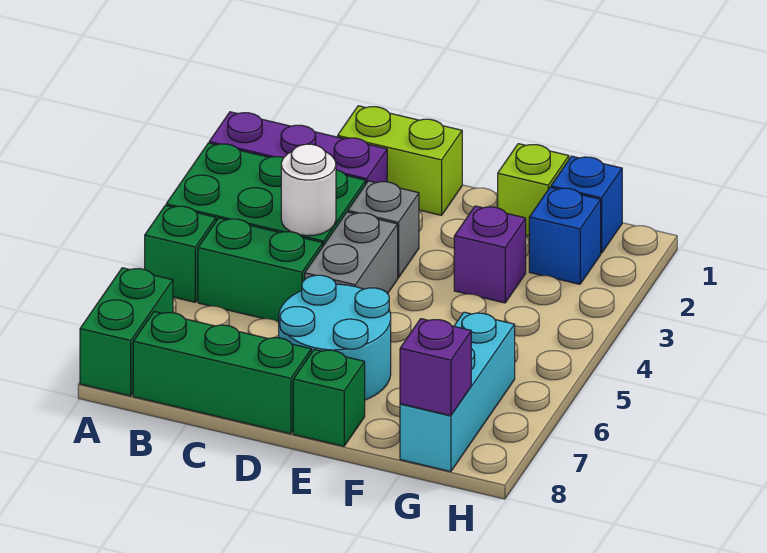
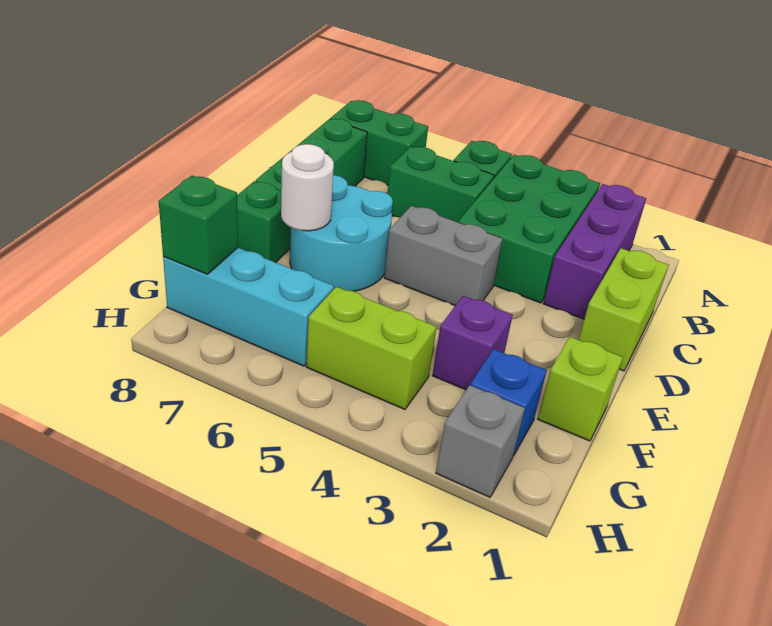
green 1x2 brick [198,218,323,322] -> green 1x2 brick turned to [388,147,494,222]
white 1x1 round brick [281,144,336,236] -> white 1x1 round brick moved to [281,144,334,231]
grey 1x1 brick [348,181,419,278] -> grey 1x1 brick moved to [436,385,525,497]
blue 1x1 brick [551,156,622,253] -> none
none -> lime 1x2 brick [306,287,436,409]
purple 1x1 brick [400,319,471,416] -> green 1x1 brick [159,176,238,274]

